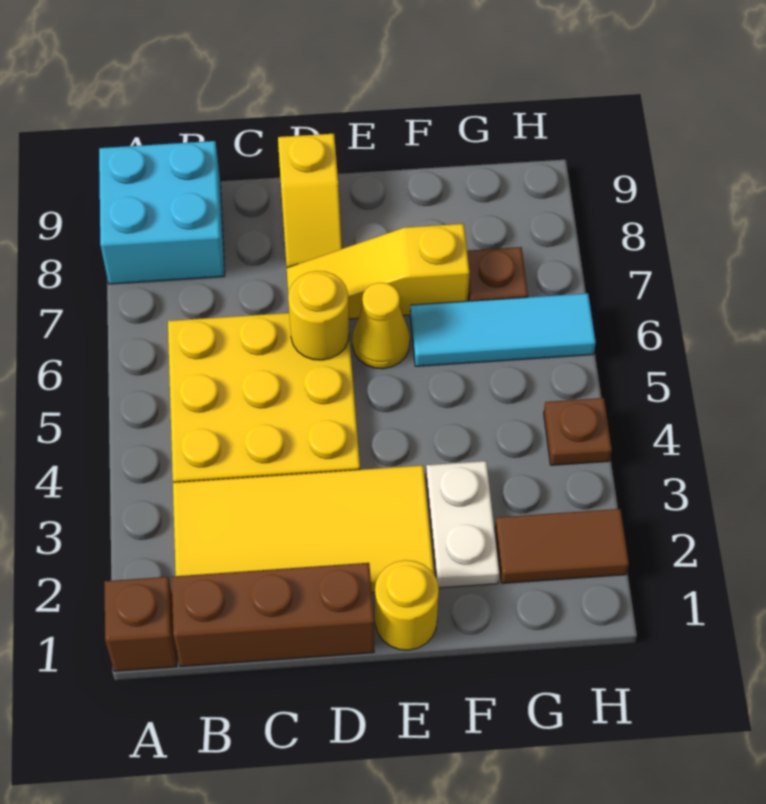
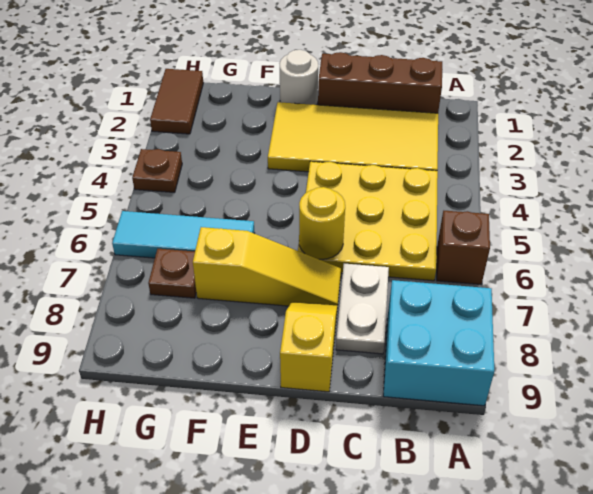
brown 1x1 brick [104,577,177,671] -> brown 1x1 brick moved to [437,211,490,284]
yellow 1x1 round brick [375,560,439,650] -> white 1x1 round brick [279,50,318,105]
yellow 1x1 cone [352,283,410,369] -> none
white 1x2 plate [426,461,499,588] -> white 1x2 plate moved to [336,264,389,354]
brown 1x2 tile [495,509,629,583] -> brown 1x2 tile turned to [150,69,203,134]

